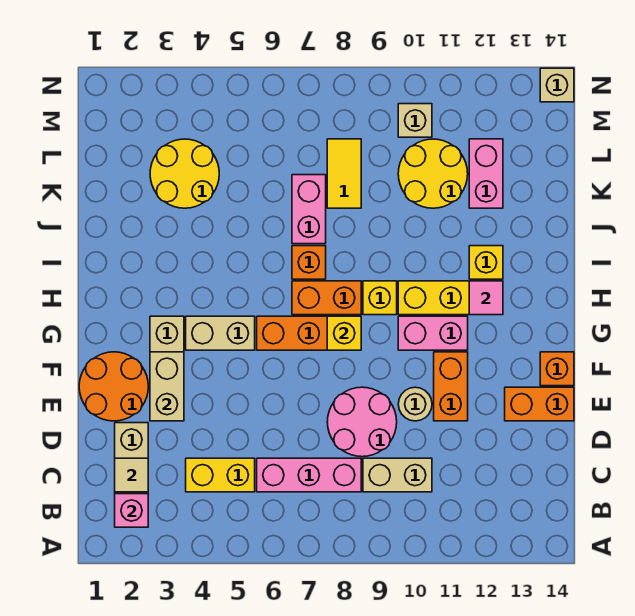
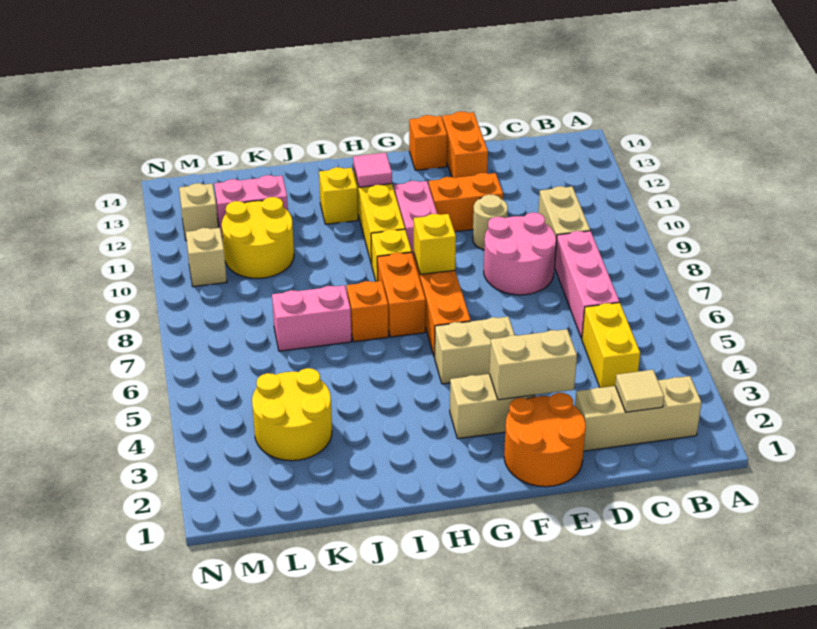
pink 1x1 brick [115,494,148,527] -> none
tan 1x2 brick [186,316,255,350] -> tan 1x2 brick turned to [434,317,515,384]
yellow 1x2 tile [327,139,361,208] -> none
tan 1x1 brick [540,68,574,102] -> tan 1x1 brick moved to [179,183,218,241]

